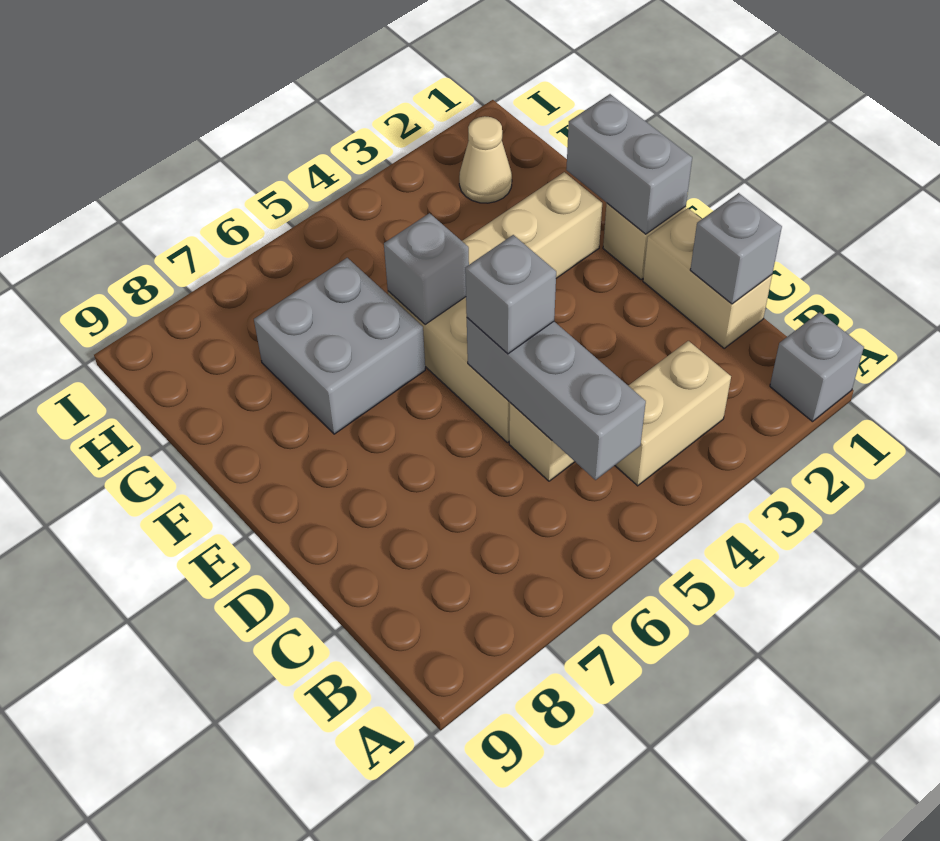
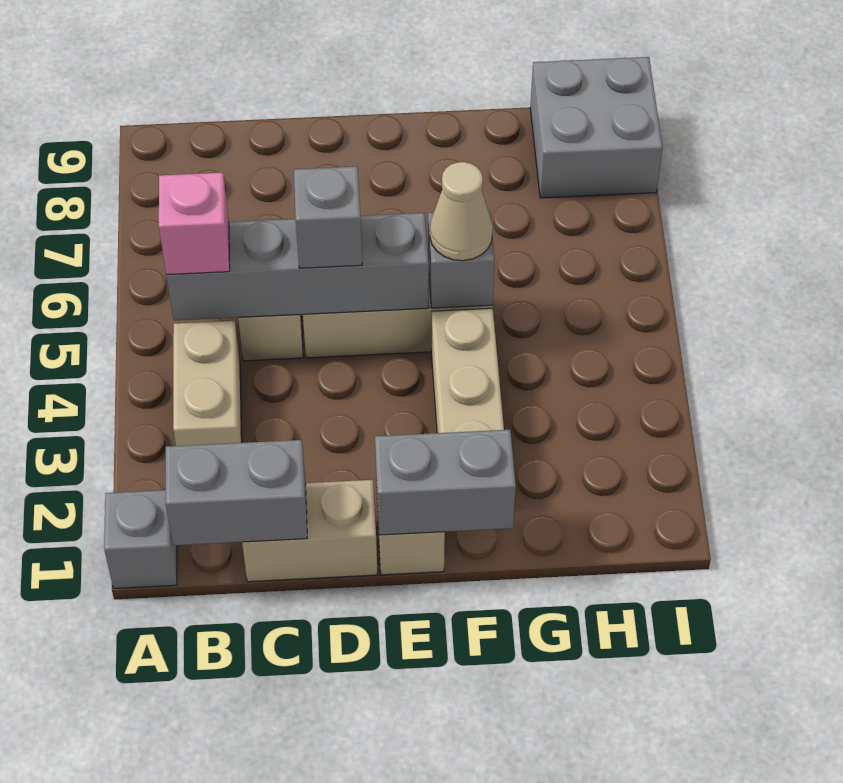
grey 1x3 brick [467,318,646,480] -> grey 1x4 brick [166,213,429,320]
none -> pink 1x1 brick [159,173,230,275]
grey 1x1 brick [690,193,782,304] -> grey 1x2 brick [166,440,307,545]
grey 2x2 brick [254,258,425,434] -> grey 2x2 brick moved to [530,57,662,198]
tan 1x1 cone [459,116,512,203] -> tan 1x1 cone moved to [430,162,493,261]

